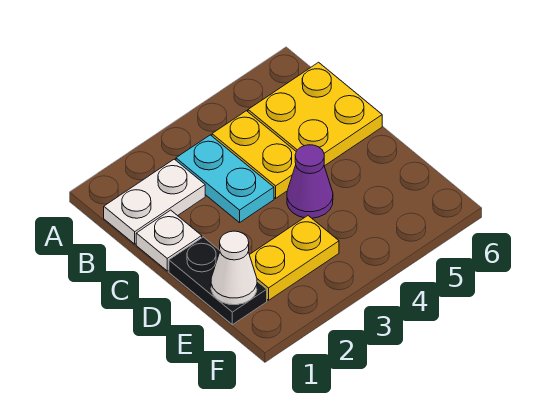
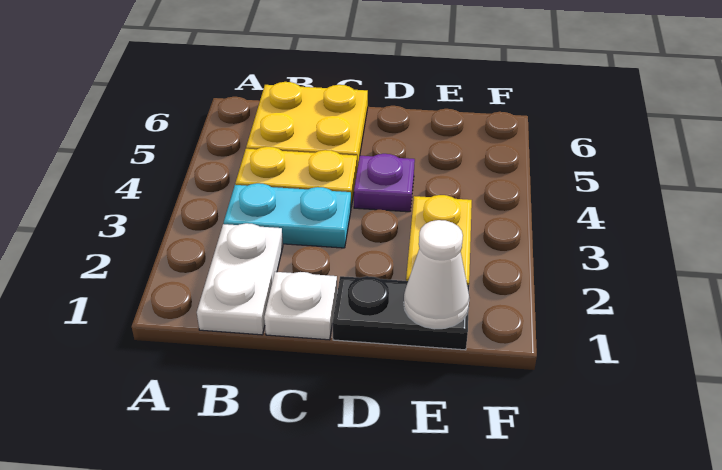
purple 1x1 cone [287,145,333,218] -> purple 1x1 plate [354,154,415,212]

